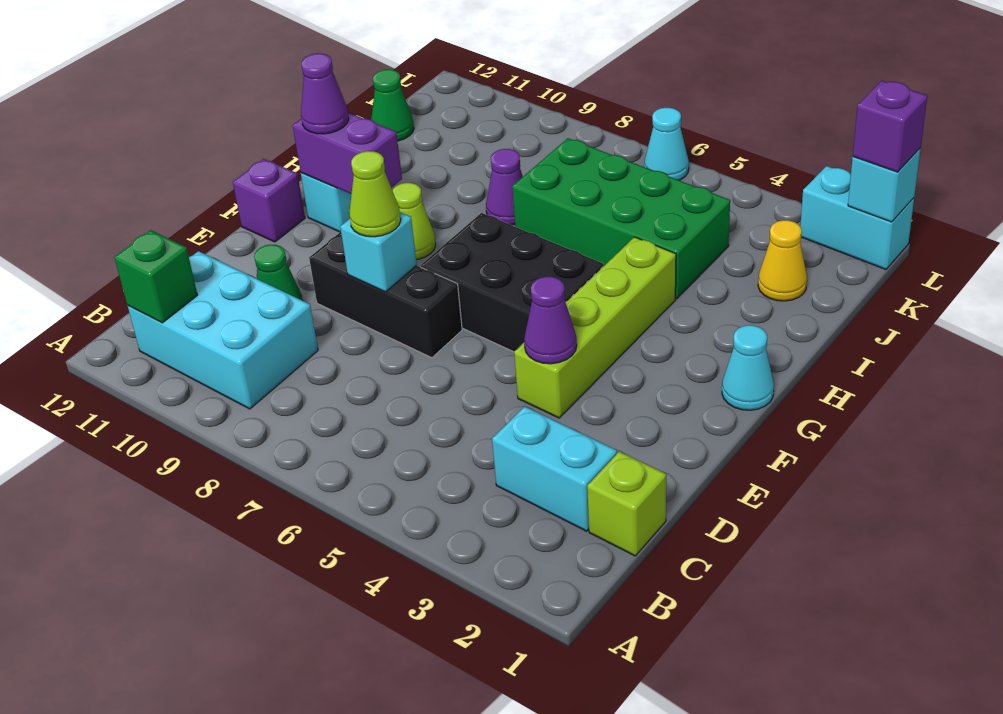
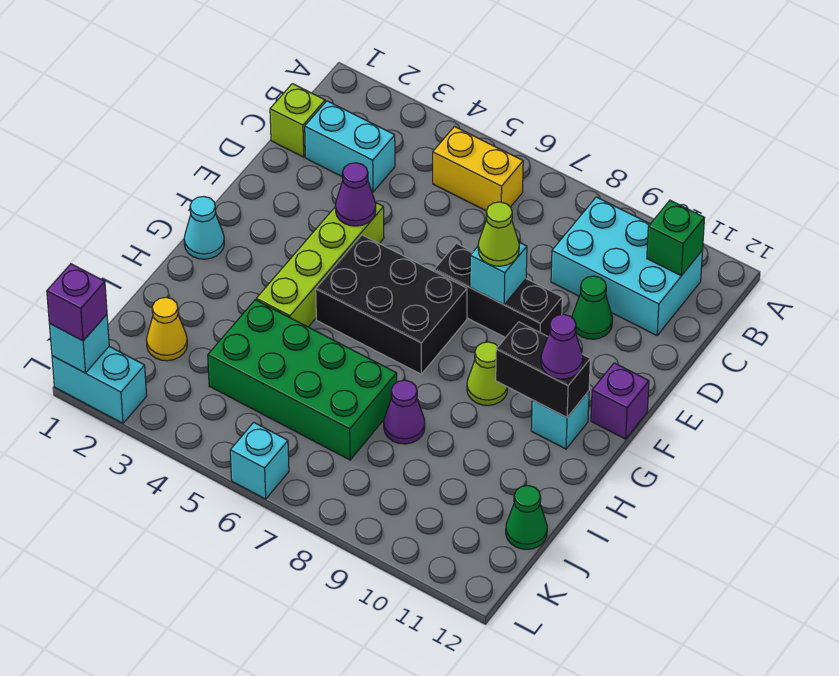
none -> yellow 1x2 brick [433,127,523,211]
purple 1x2 brick [293,112,402,194] -> black 1x2 brick [496,322,590,417]
cyan 1x1 cone [644,108,689,180] -> cyan 1x1 brick [230,423,289,499]

